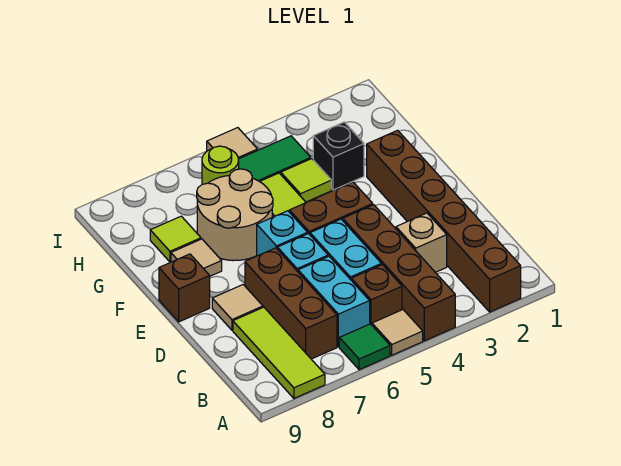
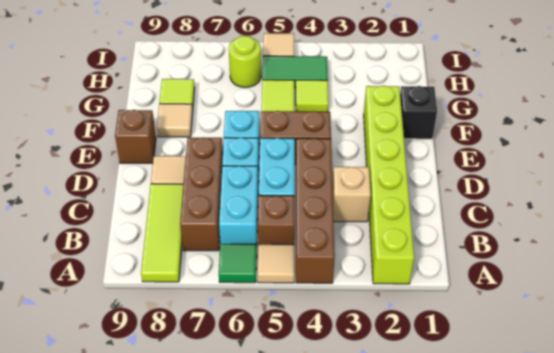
brown 1x6 brick [367,130,521,312] -> lime 1x6 brick [364,86,414,284]
tan 2x2 round brick [197,169,273,261] -> none
black 1x1 brick [313,122,364,190] -> black 1x1 brick moved to [400,86,437,139]

